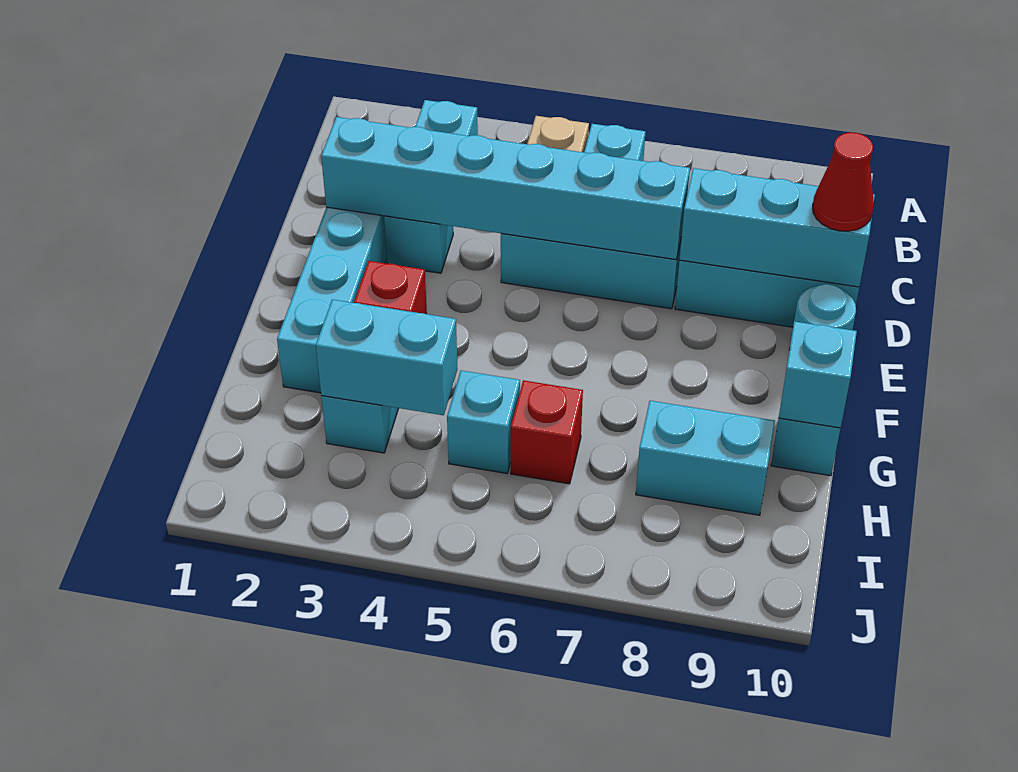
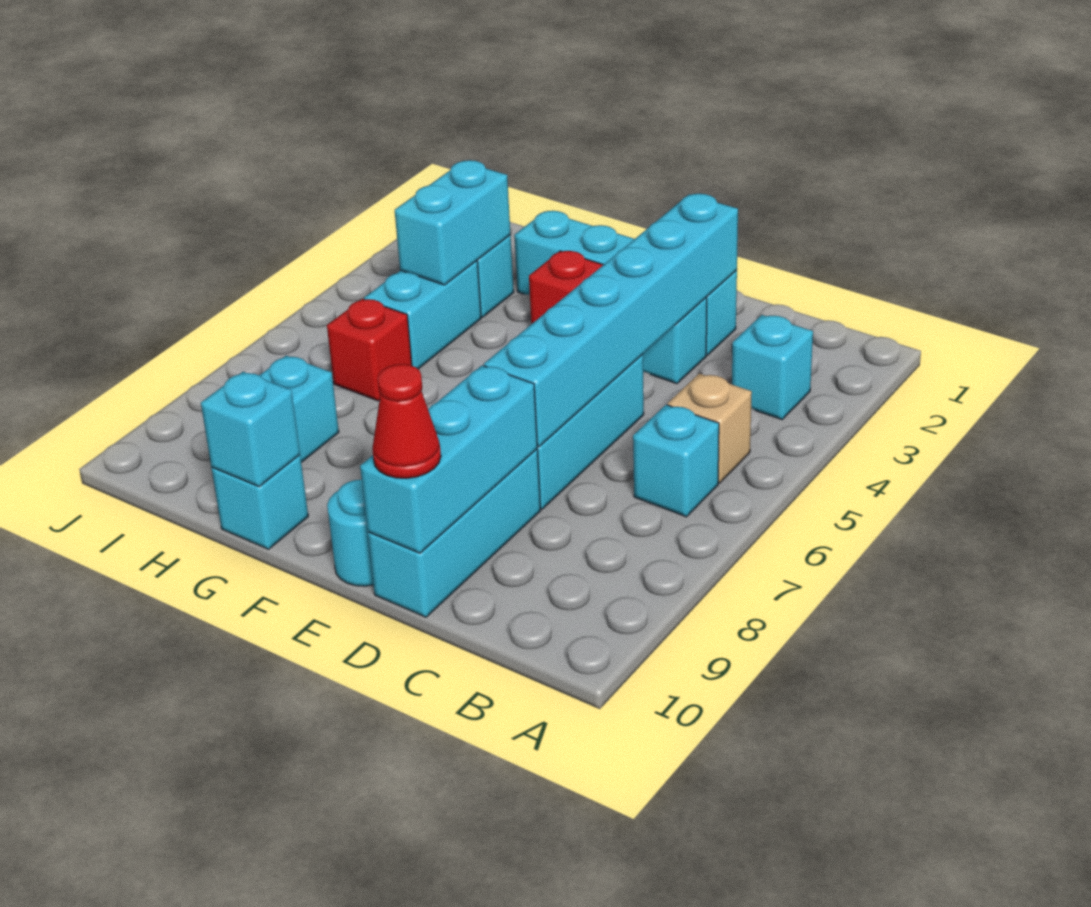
cyan 1x1 brick [447,371,520,473] -> cyan 1x2 brick [364,261,481,369]

